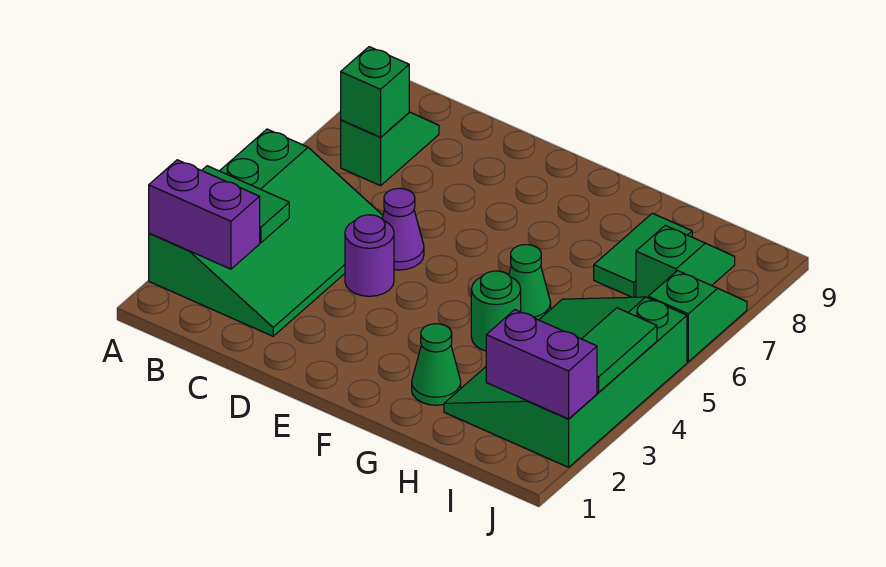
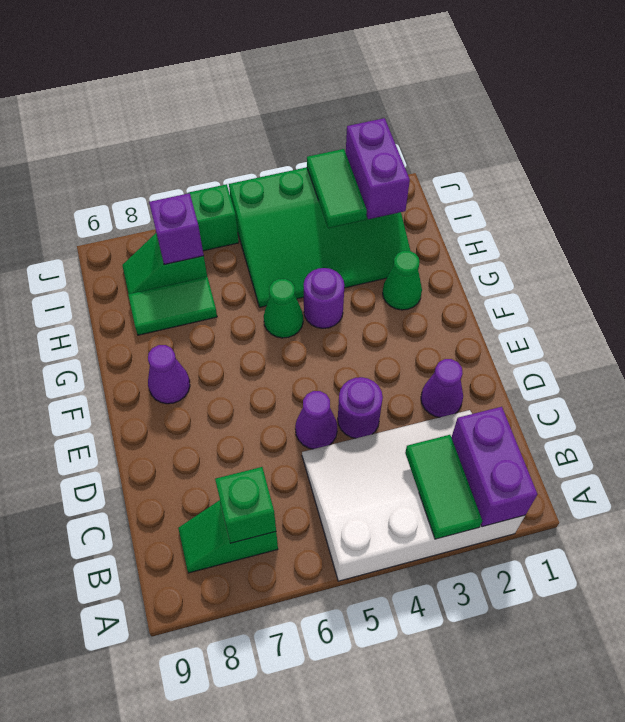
green 3x4 slope [149,129,383,336] -> white 3x4 slope [302,410,525,581]
none -> purple 1x1 cone [421,359,463,417]
none -> purple 1x1 cone [148,345,190,404]
green 1x1 round brick [471,271,521,351] -> purple 1x1 round brick [304,268,344,328]
none -> purple 1x1 brick [149,193,204,265]
green 1x2 tile [582,308,657,393] -> green 1x2 tile turned to [307,149,367,228]

